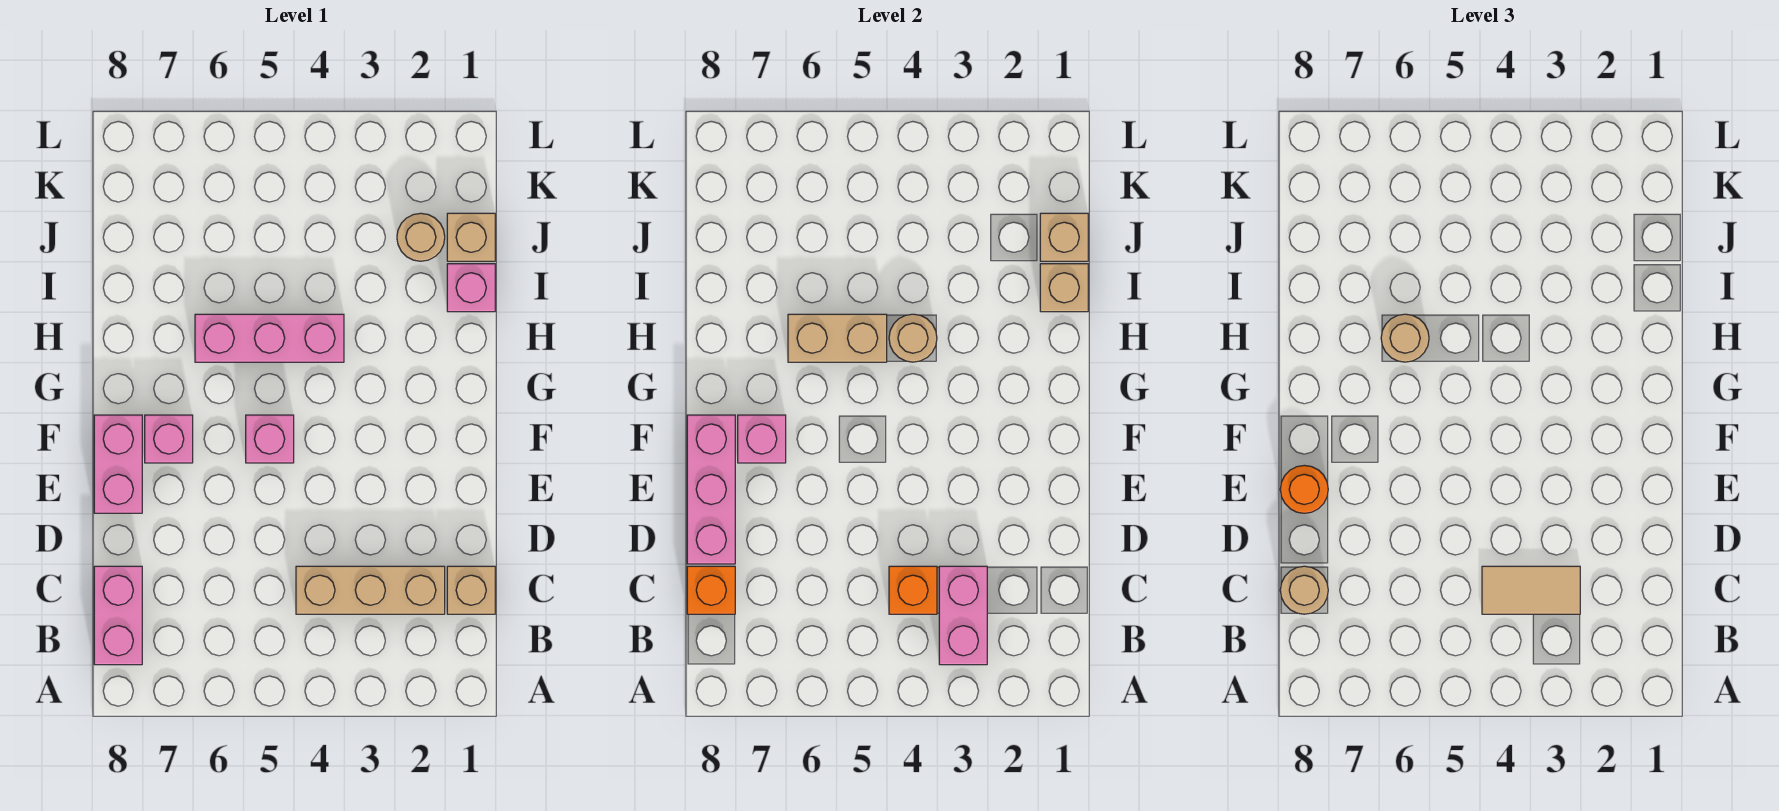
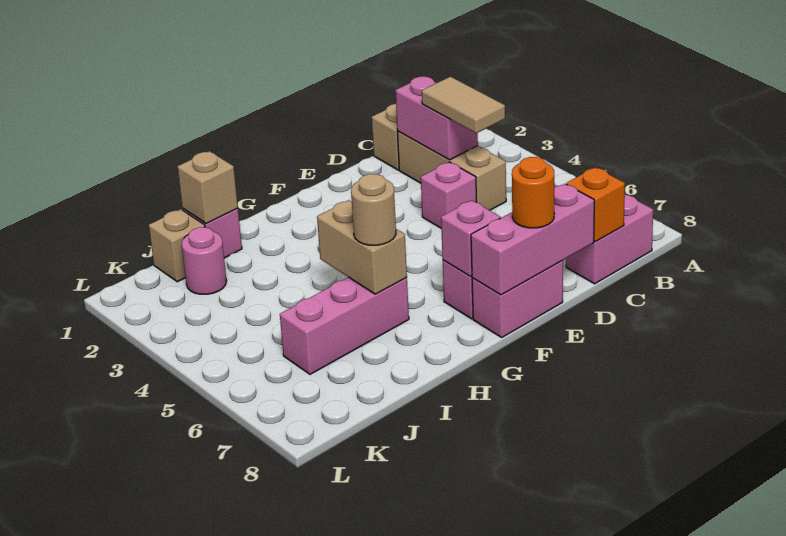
pink 1x2 brick [939,566,987,665] -> pink 1x2 brick turned to [395,77,478,160]
orange 1x1 brick [889,566,937,614] -> none
tan 1x1 round brick [1280,566,1328,614] -> none
pink 1x1 brick [246,415,294,463] -> pink 1x1 brick moved to [421,162,476,228]
pink 1x3 brick [195,314,344,362] -> pink 1x3 brick turned to [280,277,409,374]
tan 1x1 round brick [889,314,937,362] -> none
tan 1x1 brick [1040,213,1088,261] -> none
tan 1x1 round brick [397,213,445,261] -> pink 1x1 round brick [182,227,226,294]

